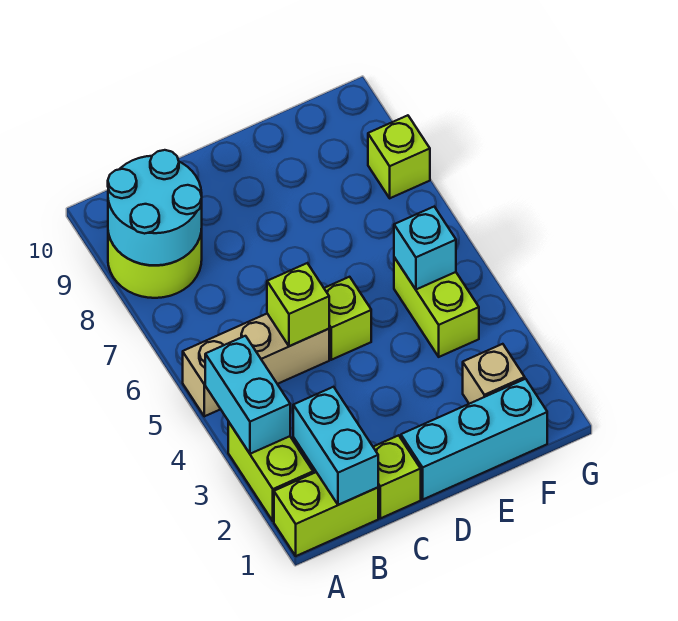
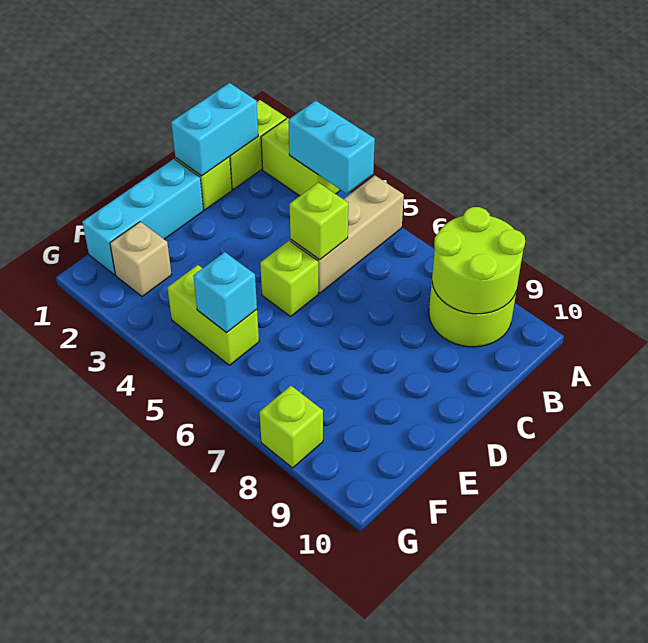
cyan 2x2 round brick [108,150,202,265] -> lime 2x2 round brick [432,207,525,314]
cyan 1x2 brick [293,387,378,505] -> cyan 1x2 brick turned to [171,83,258,176]

